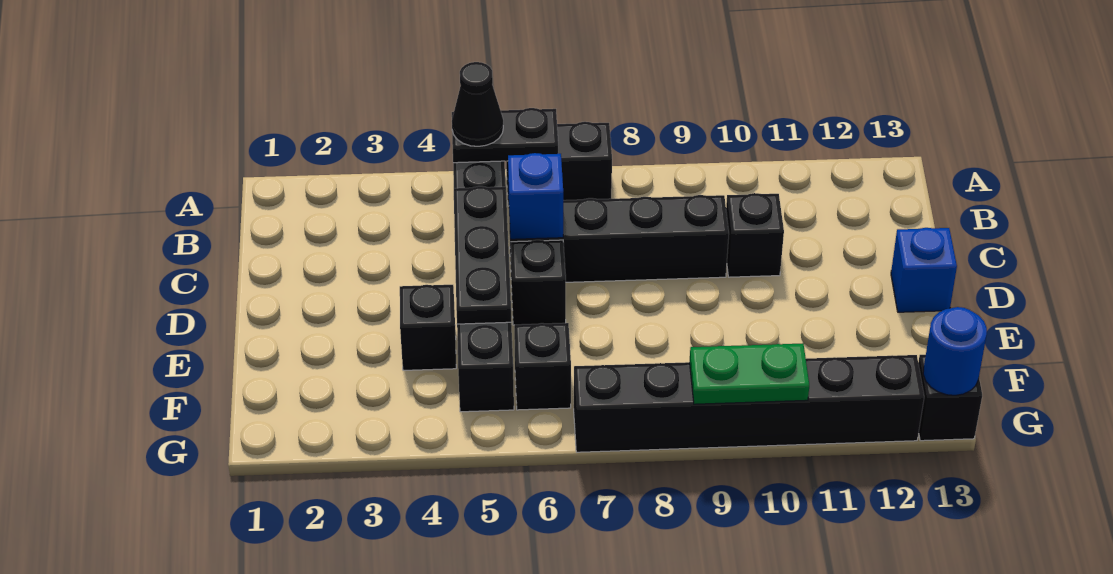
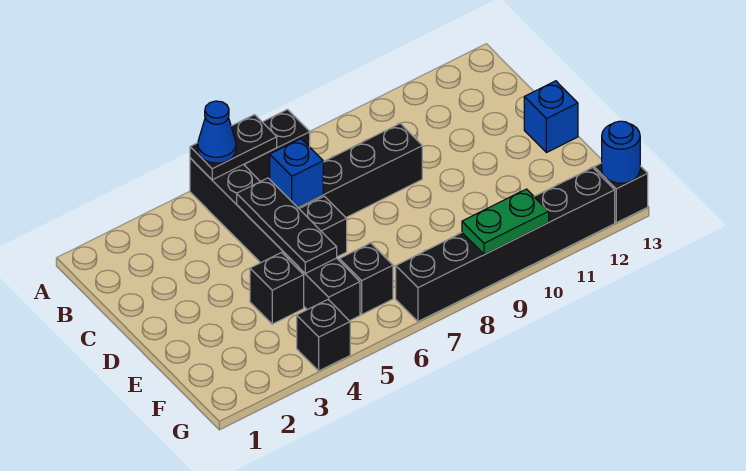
black 1x1 cone [452,62,503,146] -> blue 1x1 cone [198,101,236,163]
black 1x1 brick [726,193,784,277] -> black 1x1 brick moved to [297,300,350,371]

